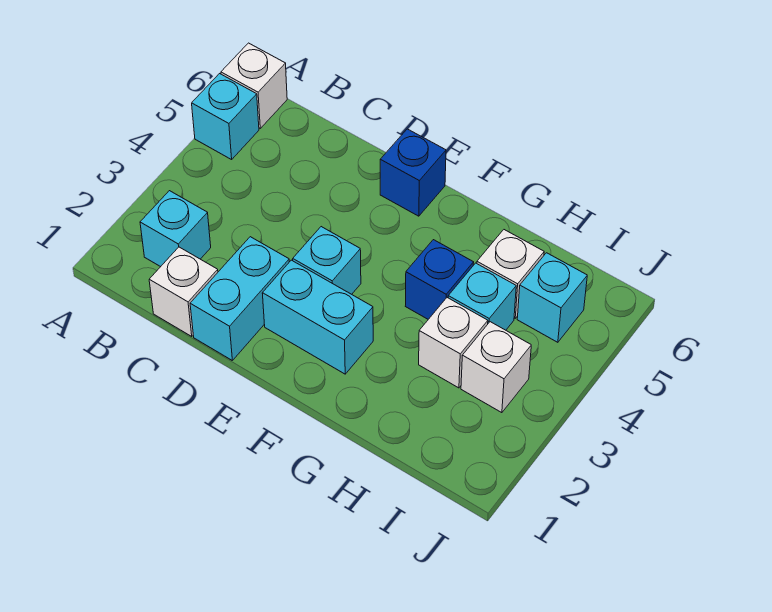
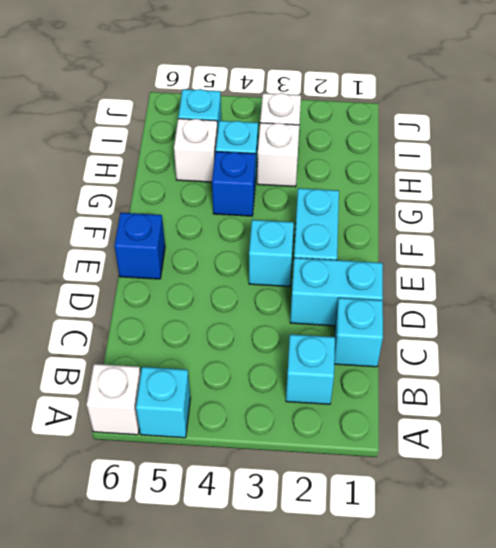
white 1x1 brick [149,247,218,336] -> cyan 1x1 brick [334,298,383,367]

